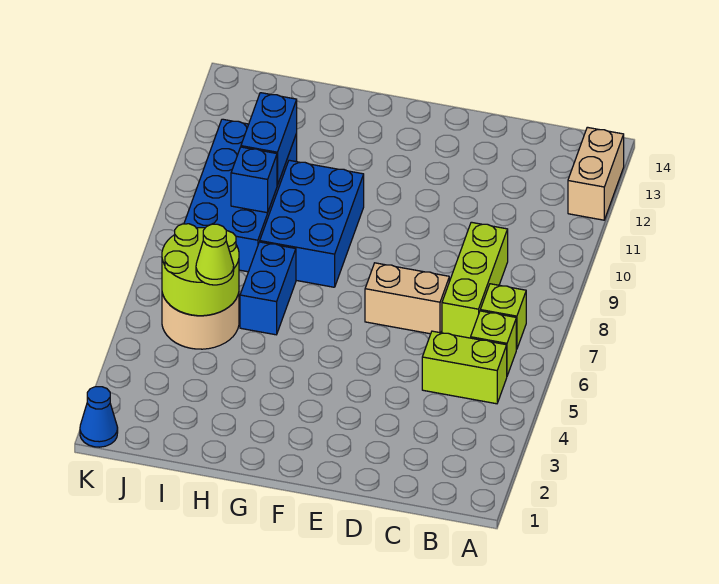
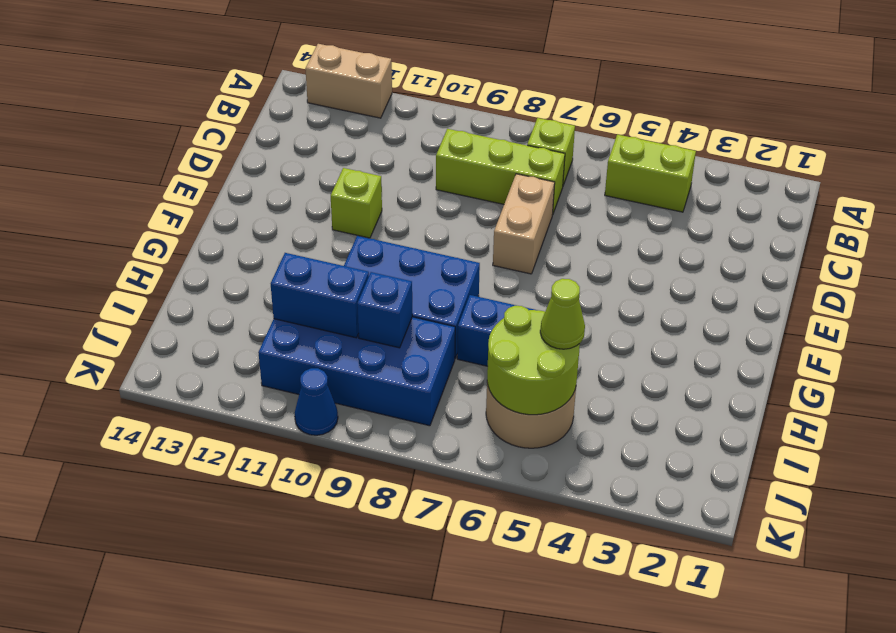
lime 1x2 brick [422,331,507,404] -> lime 1x2 brick turned to [605,134,696,212]
lime 1x1 brick [471,311,516,376] -> lime 1x1 brick moved to [331,168,382,238]
blue 1x1 cone [80,387,118,447] -> blue 1x1 cone moved to [295,368,338,435]

